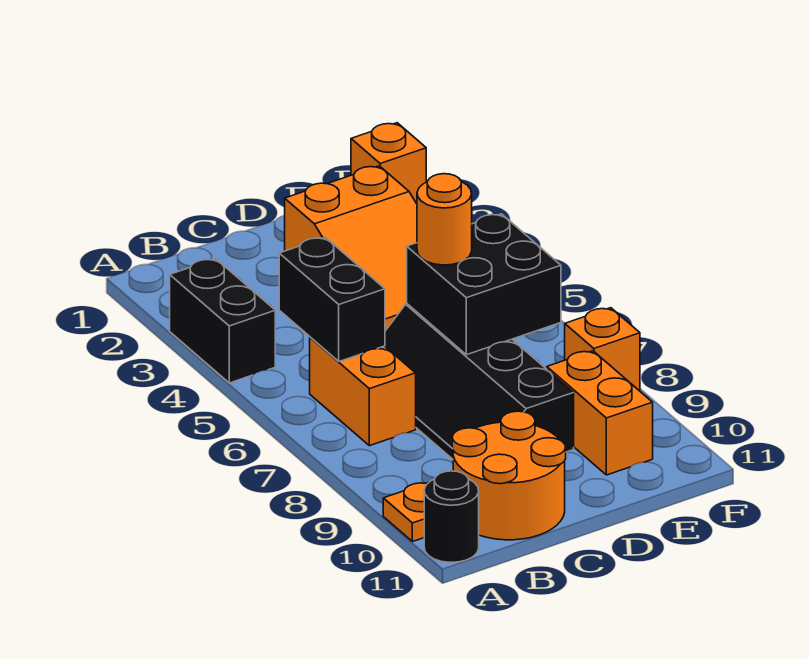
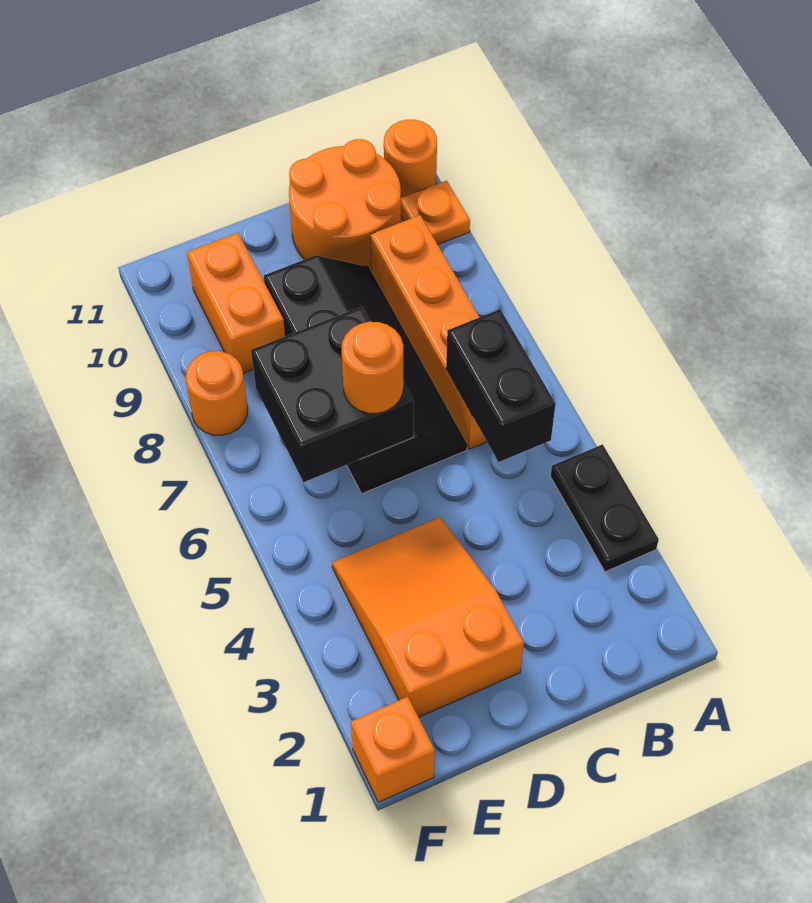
black 1x2 brick [170,259,275,383] -> black 1x2 plate [551,444,659,572]
black 1x1 round brick [424,471,479,562] -> orange 1x1 round brick [384,120,437,198]
orange 1x2 brick [310,337,416,446] -> orange 1x4 brick [371,215,487,449]
orange 1x1 brick [565,308,640,390] -> orange 1x1 round brick [186,351,248,435]

